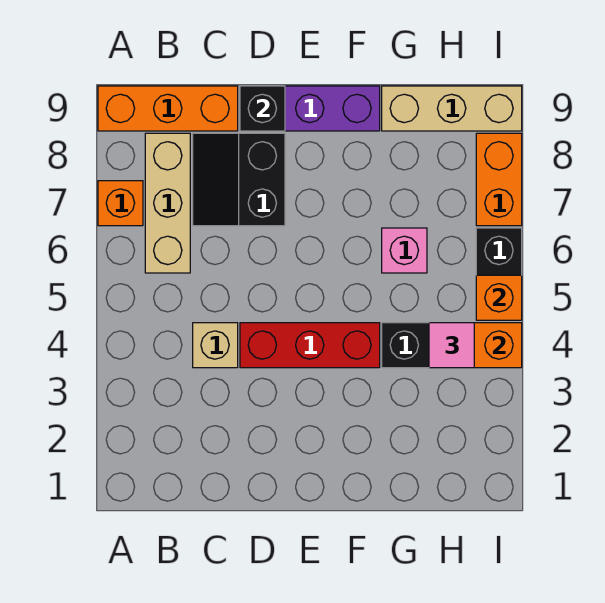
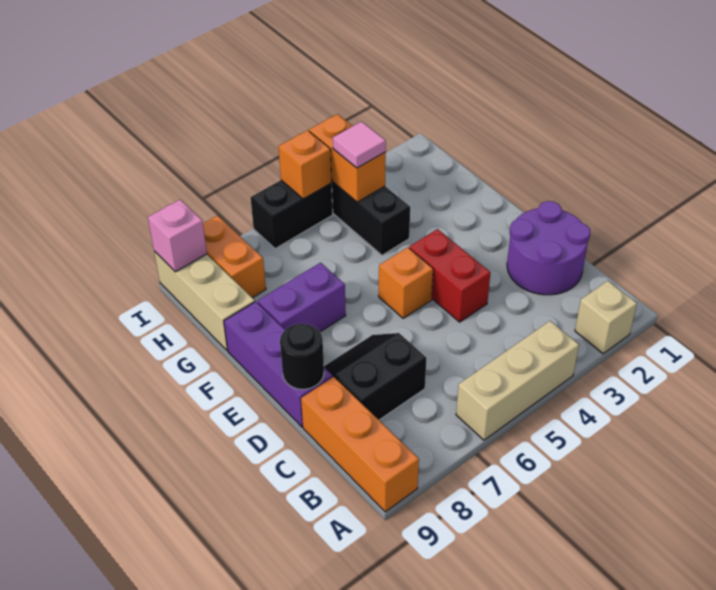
orange 1x1 brick [98,181,143,226] -> orange 1x1 brick moved to [379,247,433,318]
tan 1x3 brick [145,133,190,273] -> tan 1x3 brick moved to [456,321,579,440]
none -> purple 2x2 round brick [507,201,590,295]
tan 1x1 brick [193,323,238,368] -> tan 1x1 brick moved to [575,281,637,354]
black 2x2 slope [193,133,285,226] -> black 2x2 slope turned to [324,333,426,420]
red 1x3 brick [240,323,380,368] -> red 1x2 brick [409,229,491,322]
black 1x1 brick [240,86,285,131] -> black 1x1 round brick [280,324,324,389]
none -> purple 1x2 brick [258,263,346,332]
pink 1x1 brick [382,228,427,273] -> pink 1x1 brick moved to [148,200,207,272]
orange 1x2 brick [476,133,522,226] -> orange 1x2 brick turned to [203,216,266,298]

